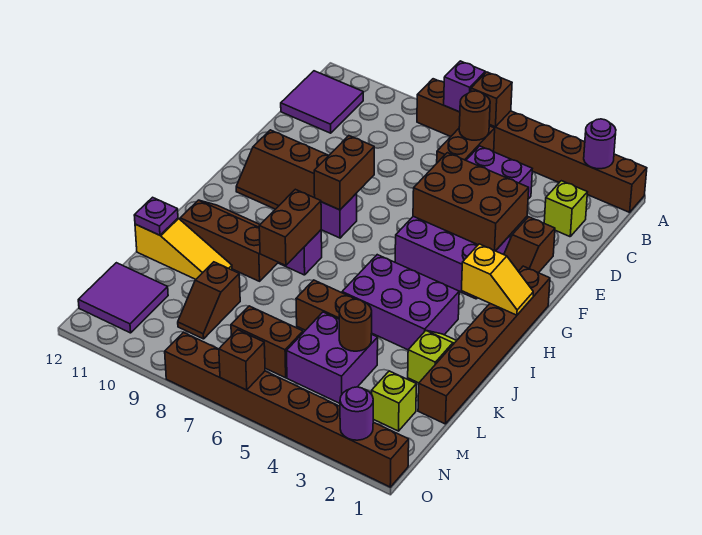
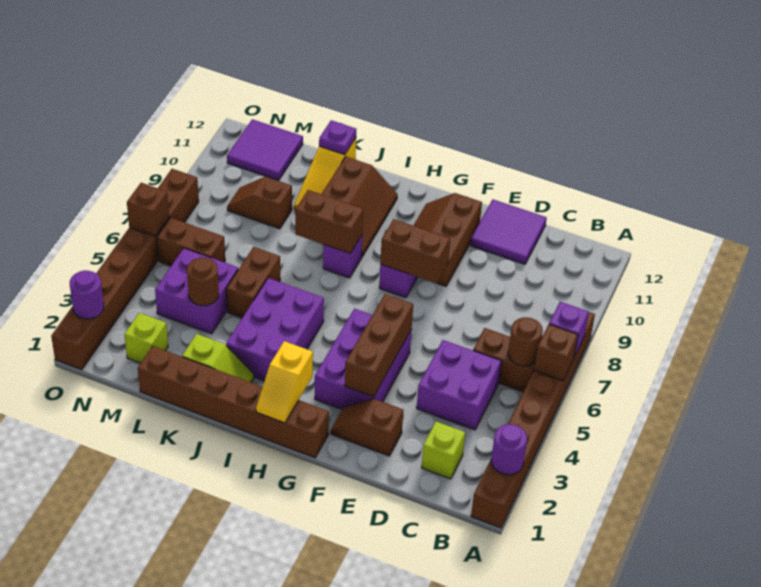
purple 2x2 tile [281,71,363,133] -> purple 2x2 tile moved to [470,200,547,264]
brown 2x3 brick [413,153,529,251] -> brown 1x3 brick [345,294,413,397]
brown 1x2 brick [231,306,303,378] -> brown 1x2 brick turned to [157,218,225,266]

